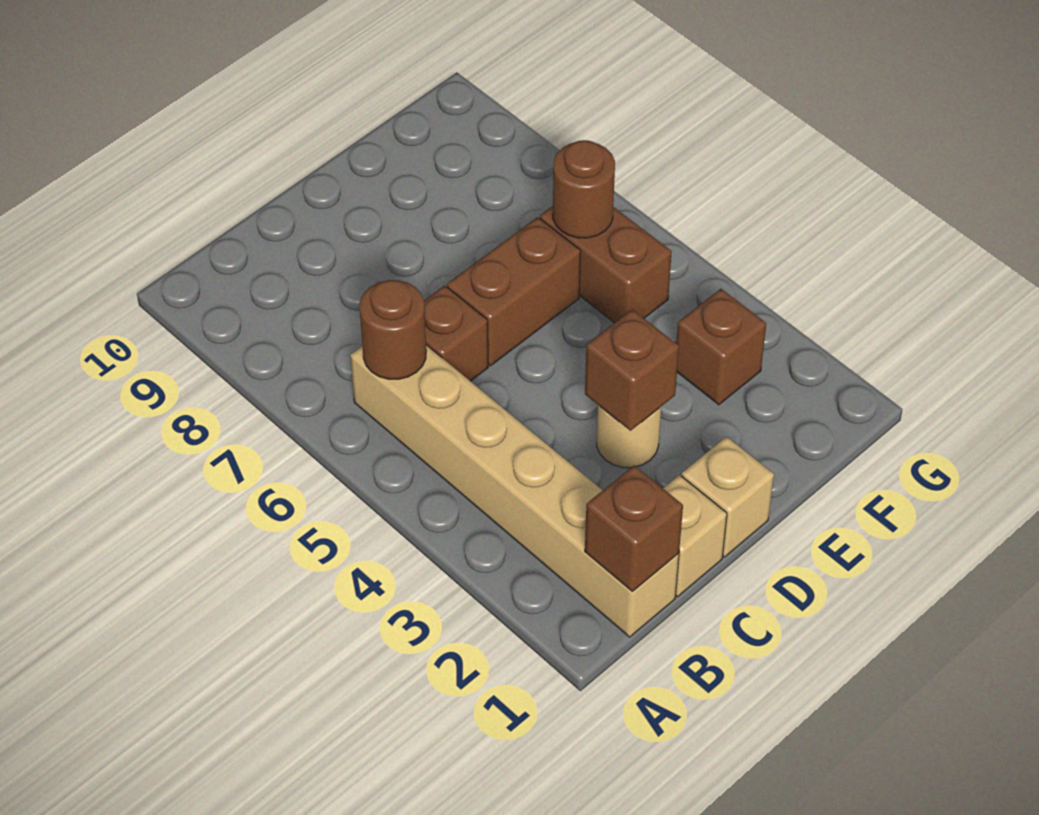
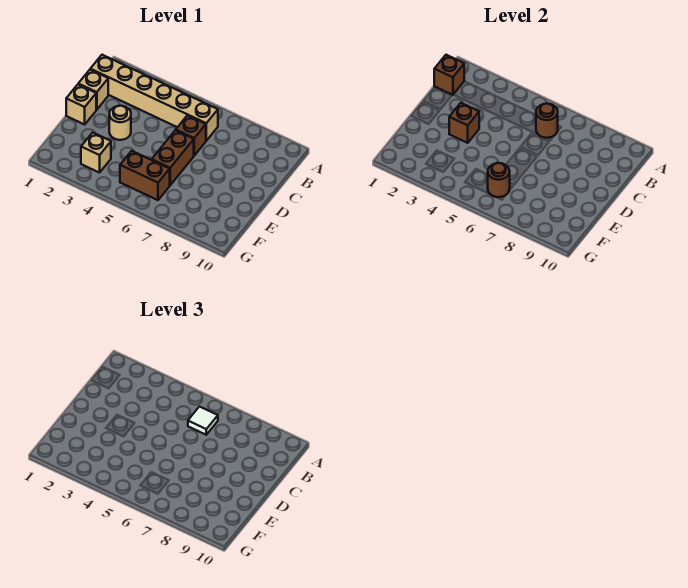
none -> white 1x1 tile [188,407,218,435]
brown 1x1 brick [676,289,766,405] -> tan 1x1 brick [81,133,111,173]

